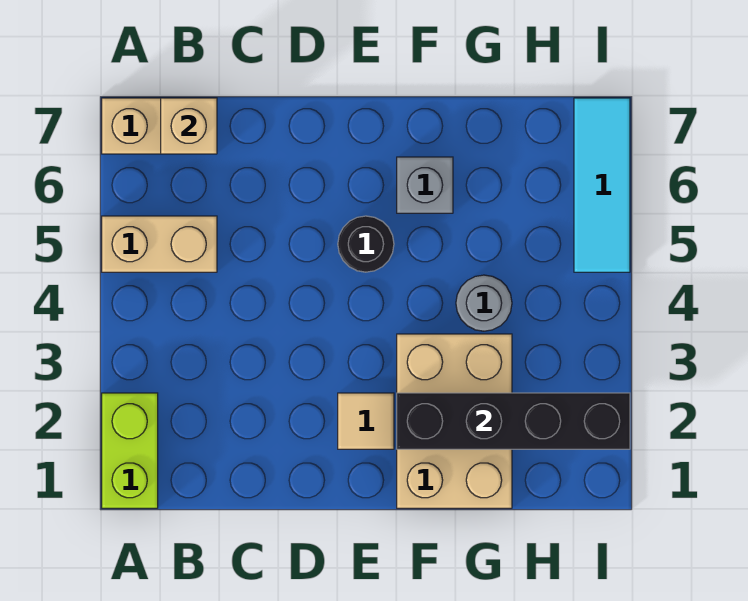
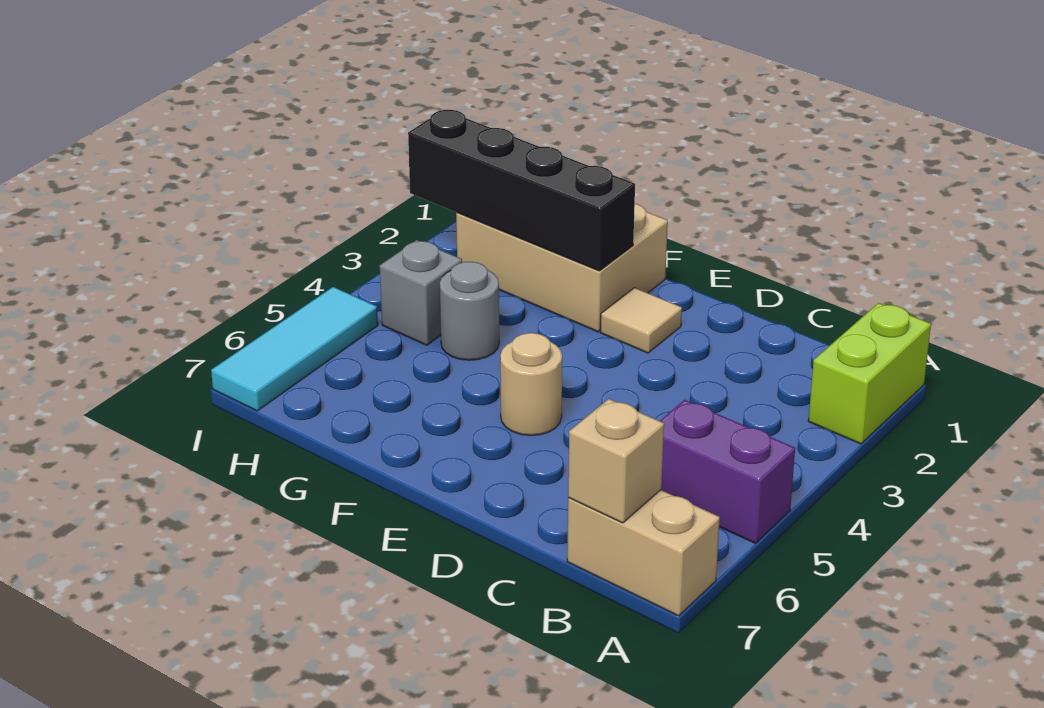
tan 1x2 brick [102,216,217,272] -> purple 1x2 brick [660,400,795,543]
black 1x1 round brick [338,216,394,272] -> tan 1x1 round brick [500,333,562,436]
tan 2x3 brick [397,334,512,508] -> tan 2x3 brick turned to [456,204,668,332]
grey 1x1 brick [397,157,453,213] -> grey 1x1 brick moved to [380,240,462,345]

